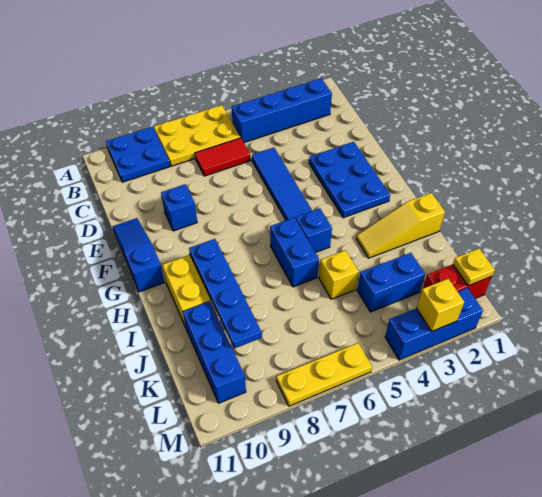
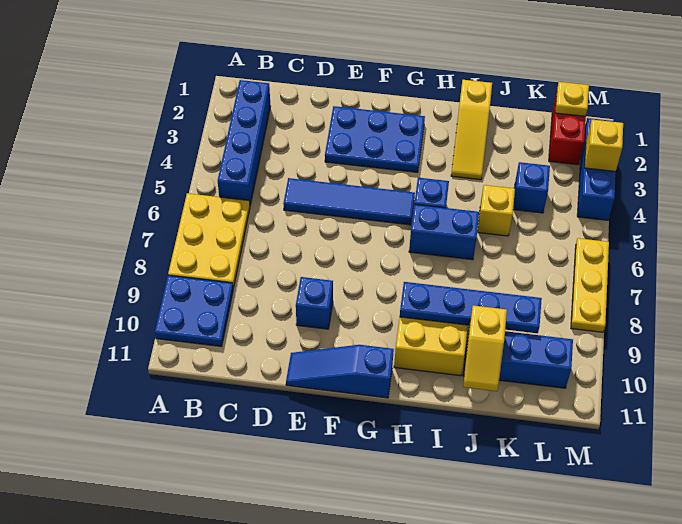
red 1x2 tile [195,138,251,176] -> none
none -> yellow 1x2 slope [463,306,507,391]
blue 1x2 brick [357,253,425,312] -> blue 1x1 brick [513,162,550,213]

